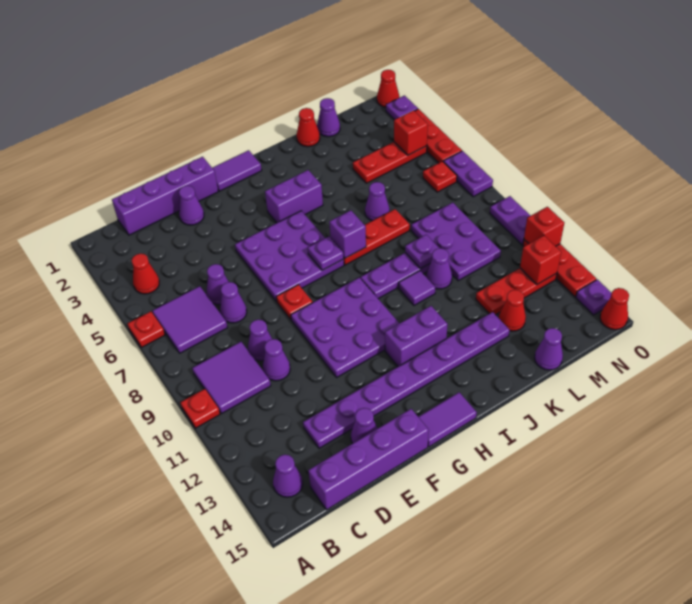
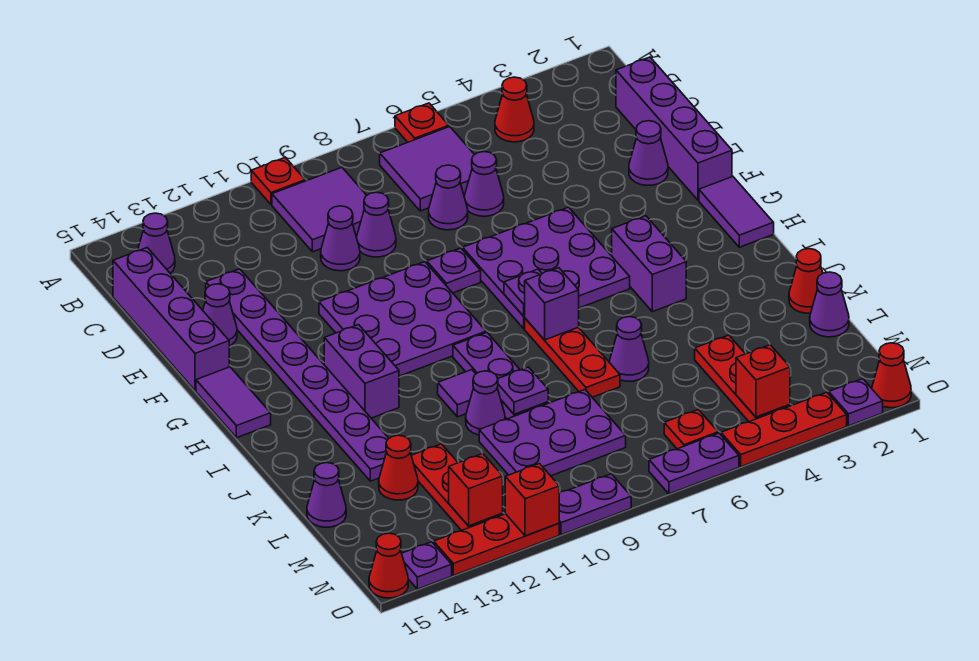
red 1x1 plate [276,285,313,320] -> purple 1x1 plate [427,248,481,293]

